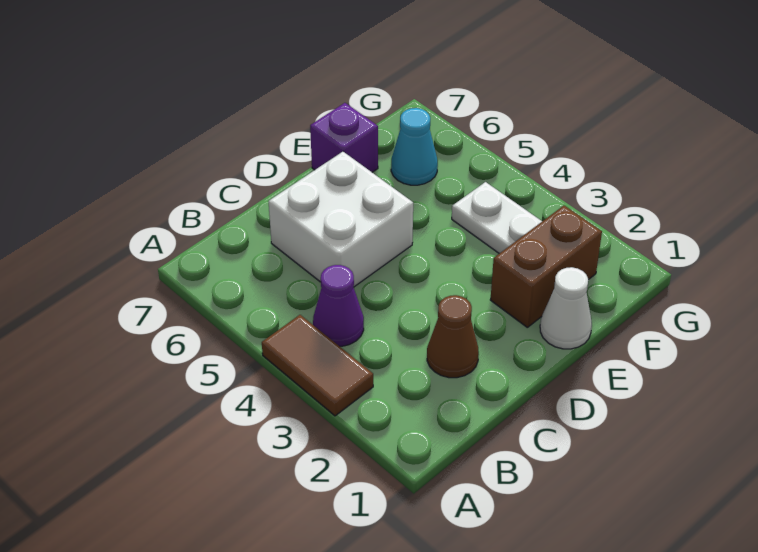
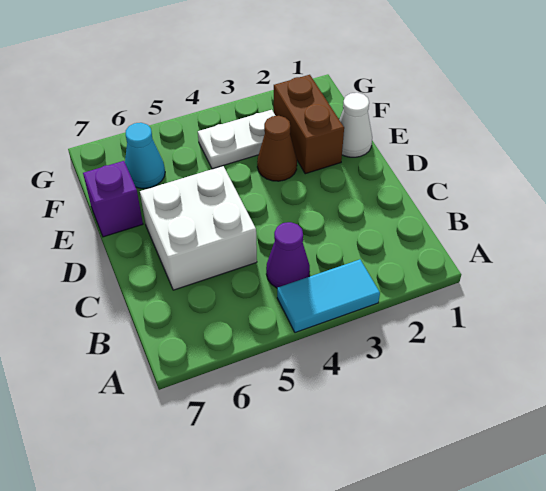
brown 1x2 tile [262,315,373,416] -> cyan 1x2 tile [277,260,380,333]
brown 1x1 cone [427,295,479,378] -> brown 1x1 cone moved to [257,116,297,181]

